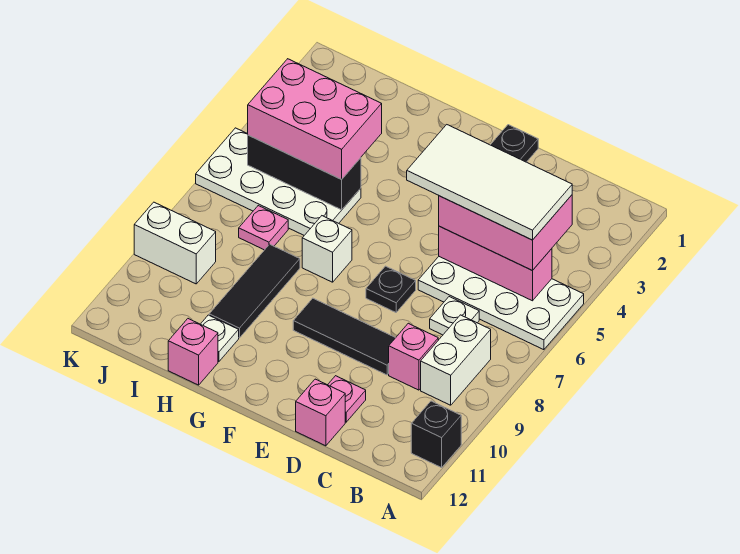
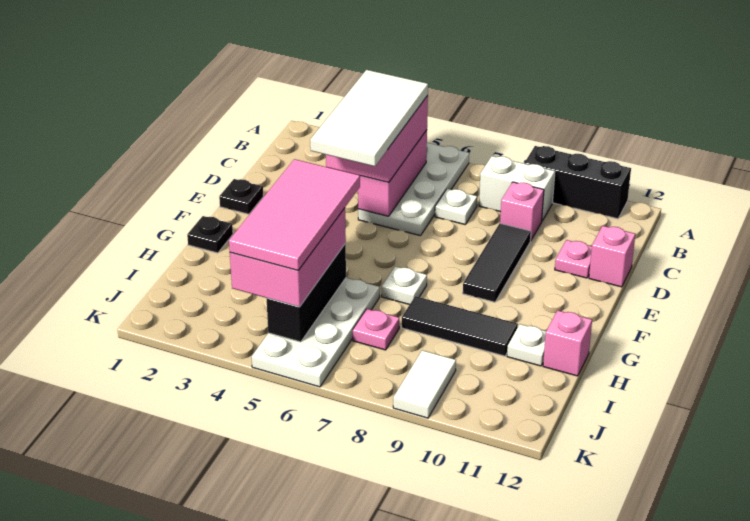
black 1x1 brick [411,401,461,468] -> black 1x3 brick [524,146,631,219]
black 1x1 plate [366,266,416,312] -> black 1x1 plate moved to [187,216,233,253]
none -> pink 2x4 tile [229,159,360,270]
white 1x1 brick [302,216,352,282] -> white 1x1 plate [382,266,427,305]
white 1x2 brick [134,202,216,284] -> white 1x2 tile [393,350,456,418]

